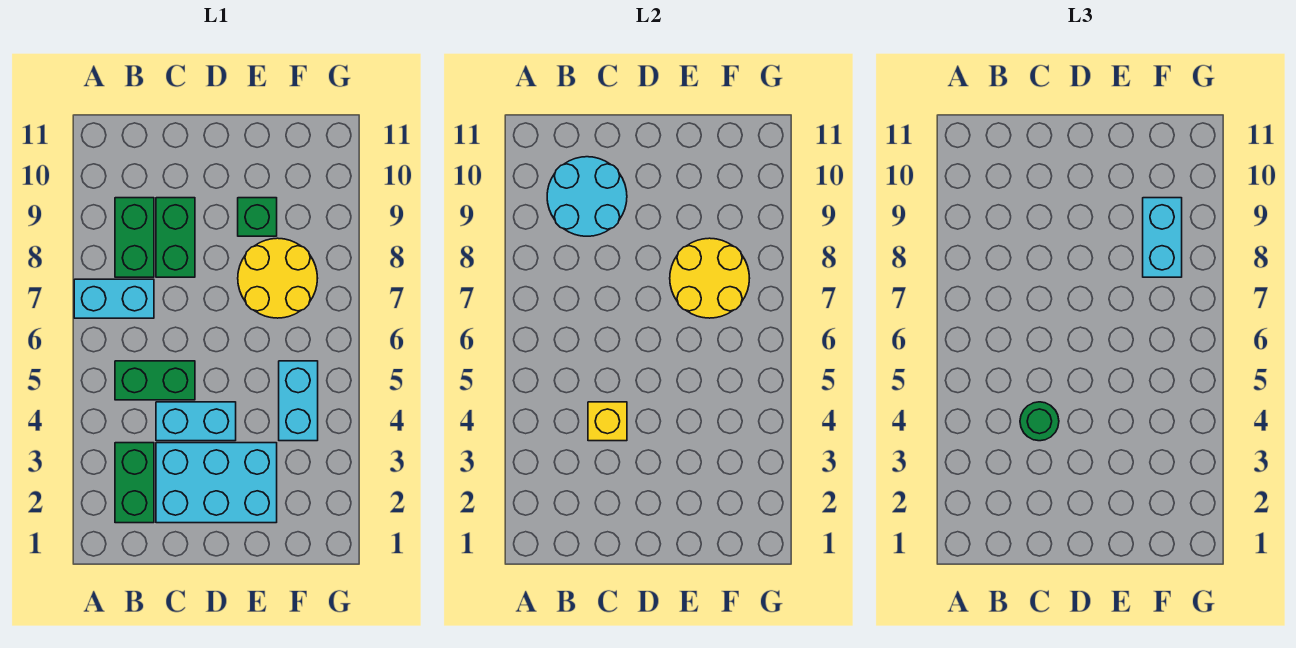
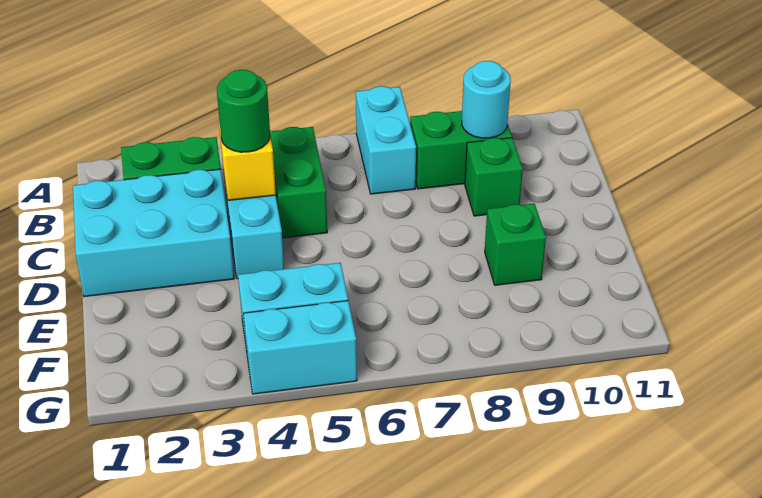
cyan 2x2 round brick [547,157,627,236] -> cyan 1x1 round brick [462,61,511,138]
cyan 2x3 brick [156,443,277,523] -> cyan 2x3 brick turned to [73,169,234,297]
green 1x2 brick [156,198,195,277] -> green 1x1 brick [465,138,523,216]
yellow 2x2 round brick [238,238,318,318] -> none
yellow 2x2 round brick [670,238,750,318] -> none
cyan 1x2 brick [1143,198,1182,277] -> cyan 1x2 brick moved to [243,301,357,394]

